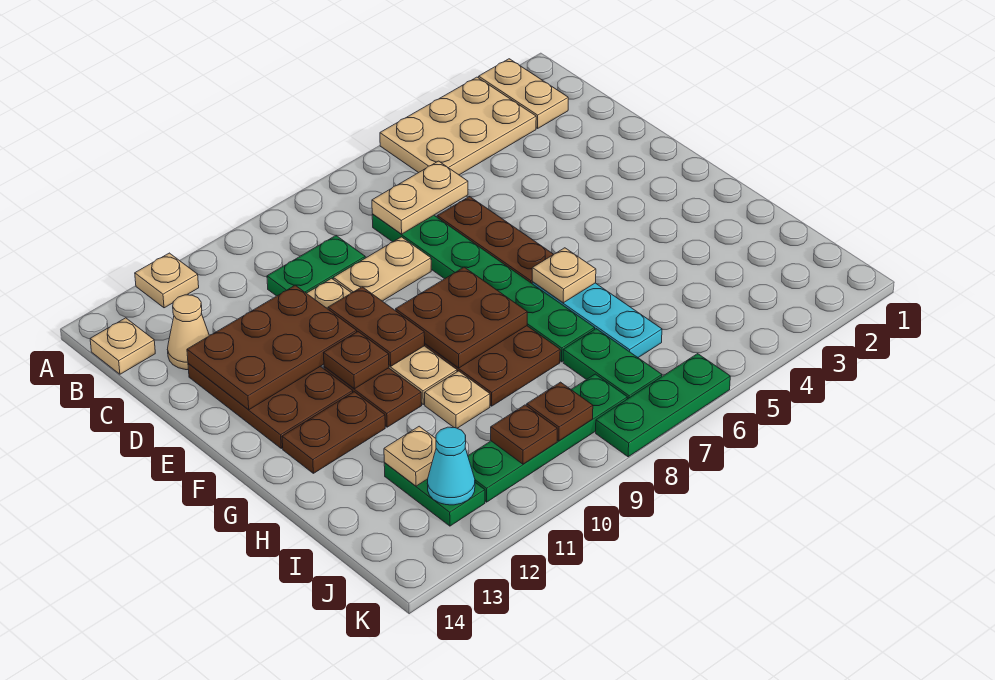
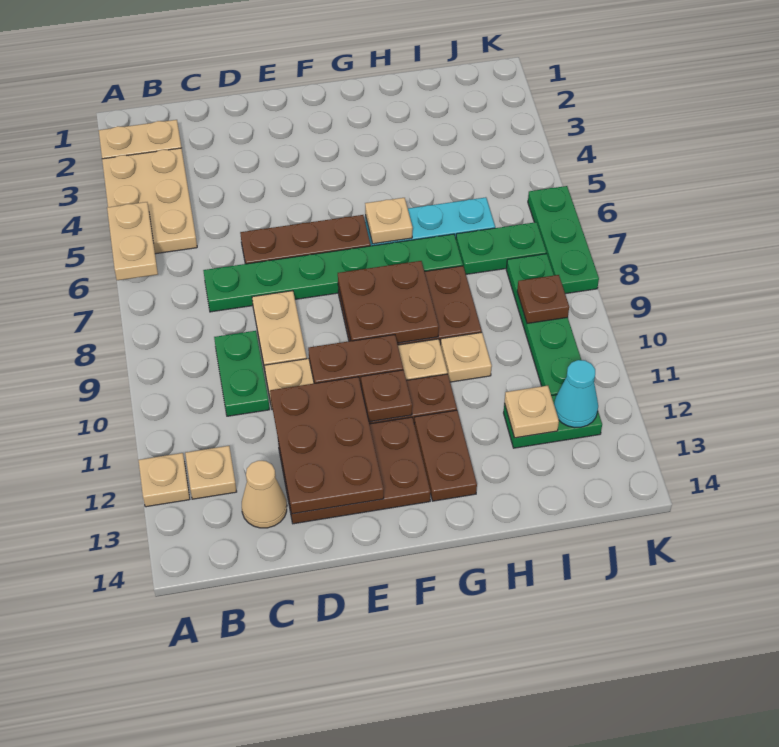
tan 1x1 plate [90,318,155,374] -> tan 1x1 plate moved to [185,446,237,499]
tan 1x2 plate [372,161,468,234] -> tan 1x2 plate moved to [107,202,158,280]
brown 1x1 plate [491,405,557,464] -> none

